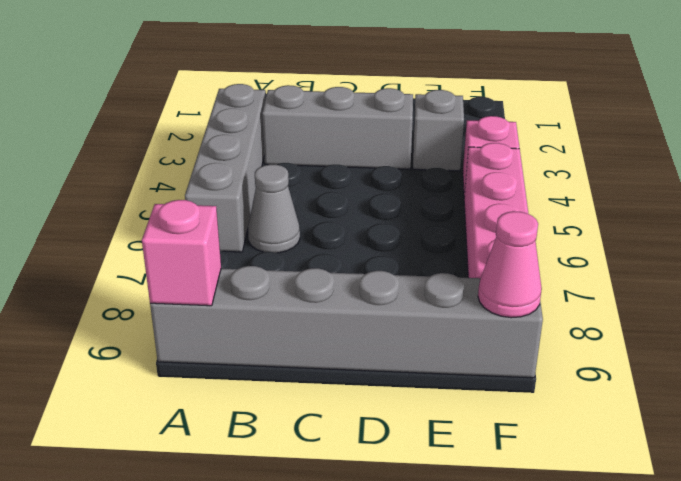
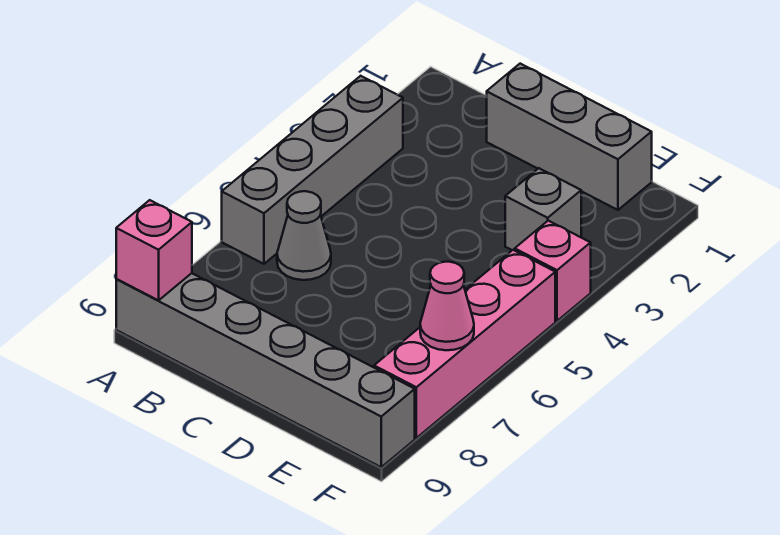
grey 1x3 brick [262,85,413,169] -> grey 1x3 brick moved to [487,64,652,210]
pink 1x1 cone [478,211,542,318] -> pink 1x1 cone moved to [420,262,474,350]

